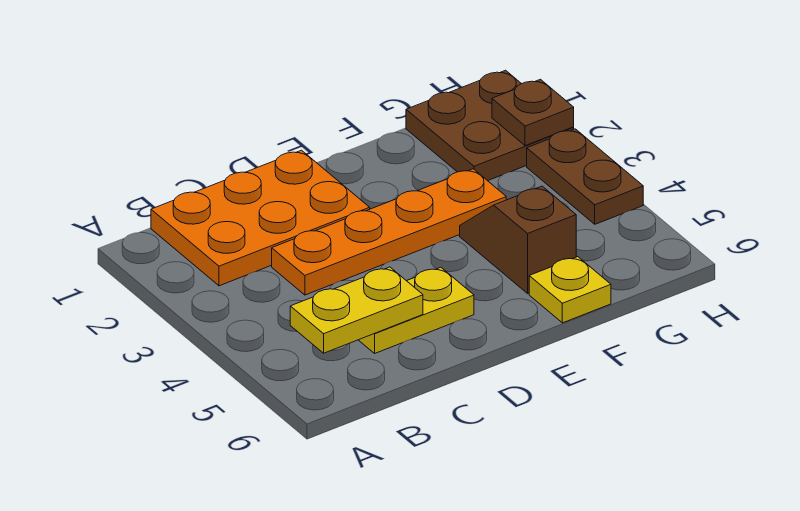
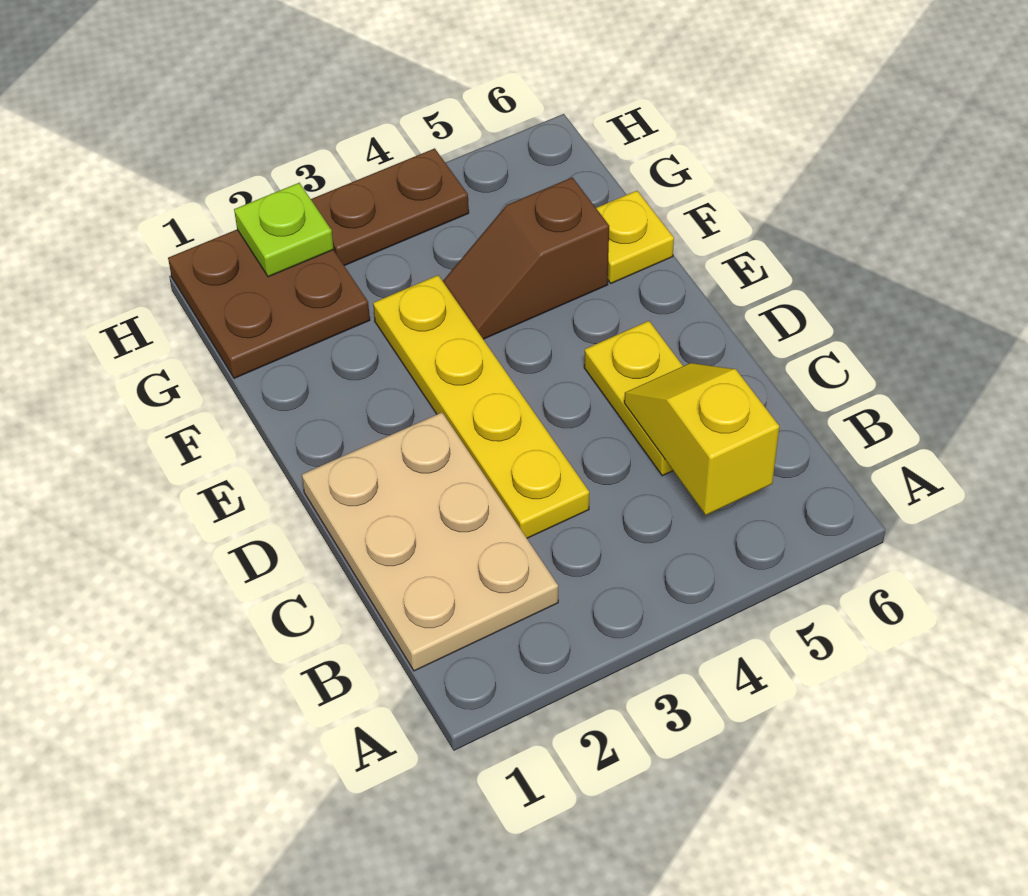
orange 2x3 plate [151,150,370,286] -> tan 2x3 plate [302,413,558,671]
yellow 1x2 plate [290,267,423,353] -> yellow 1x2 slope [624,363,779,515]
orange 1x4 plate [272,169,506,295] -> yellow 1x4 plate [373,275,589,538]
brown 1x1 plate [492,79,574,146] -> lime 1x1 plate [234,183,334,277]

